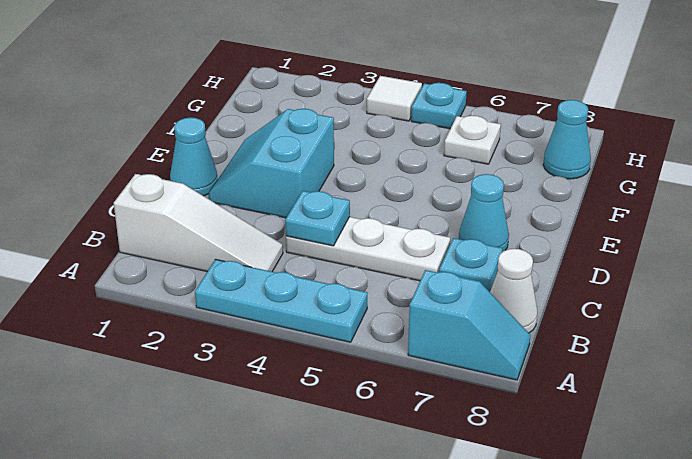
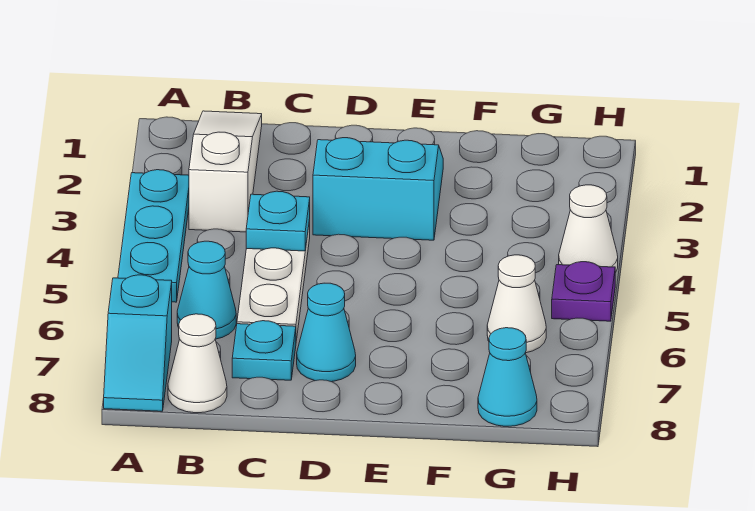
white 1x3 slope [114,174,283,272] -> white 1x3 slope turned to [189,111,262,232]
cyan 1x1 cone [170,118,218,196] -> cyan 1x1 cone moved to [177,241,236,339]
white 1x1 plate [444,116,501,164] -> white 1x1 cone [487,255,546,353]
white 1x1 tile [367,76,422,121] -> white 1x1 cone [559,185,618,273]
cyan 1x1 plate [411,83,467,129] -> purple 1x1 plate [552,262,615,321]

